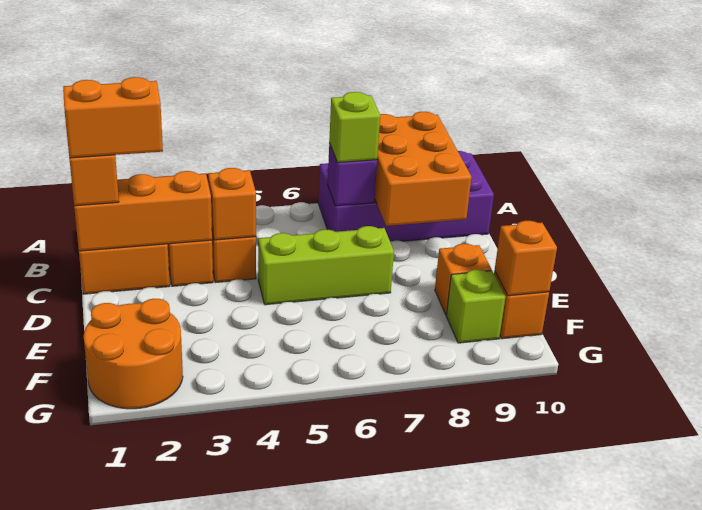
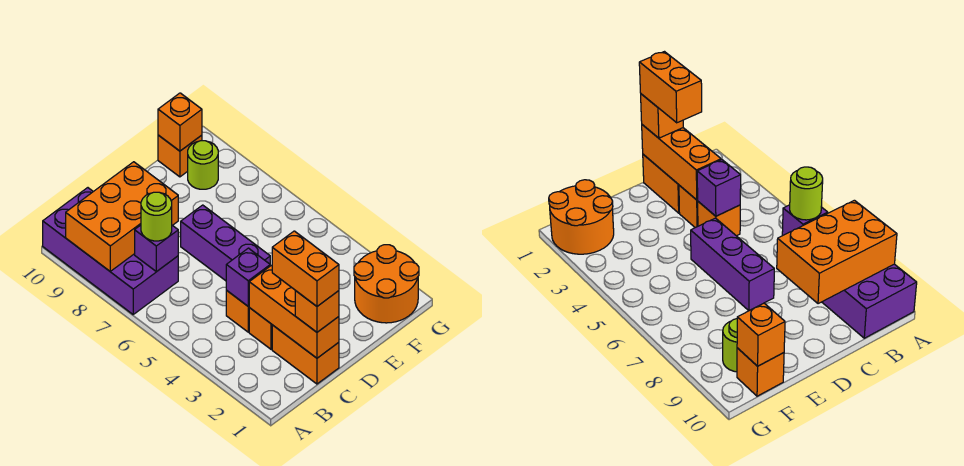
lime 1x1 brick [329,92,380,163] -> lime 1x1 round brick [141,192,172,241]
orange 1x1 brick [208,168,256,240] -> purple 1x1 brick [226,248,270,306]
lime 1x3 brick [258,226,394,305] -> purple 1x3 brick [181,205,270,281]
orange 1x1 brick [435,244,492,315] -> none
lime 1x1 brick [446,269,506,343] -> lime 1x1 round brick [188,141,218,189]

